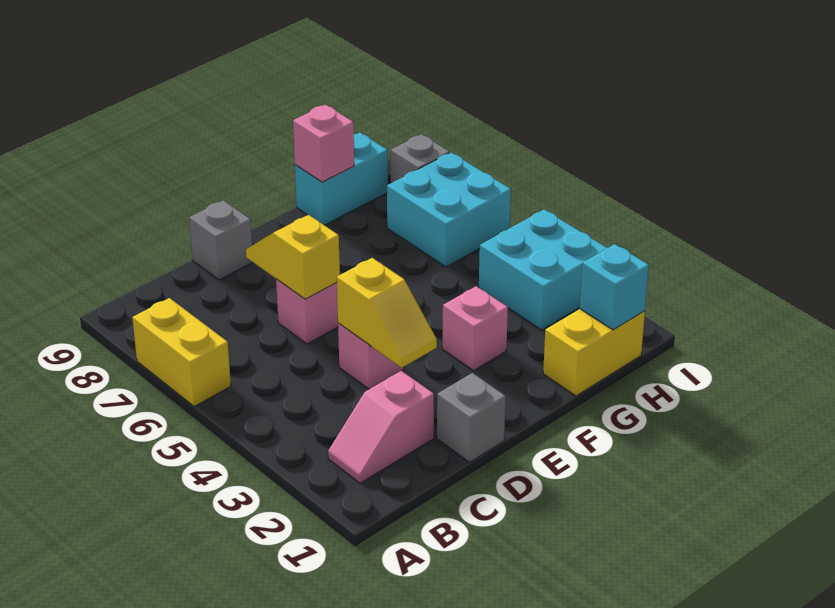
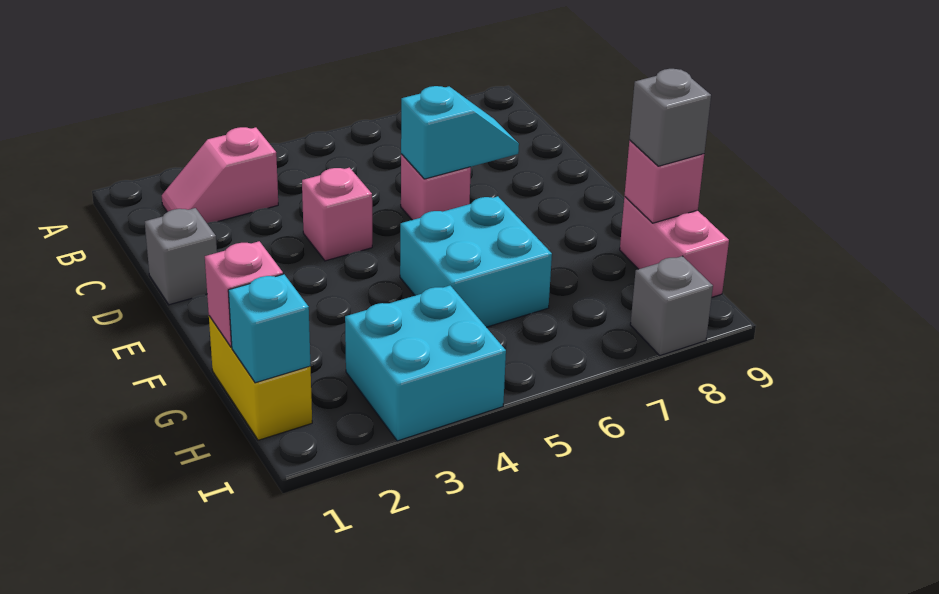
yellow 1x2 brick [132,298,231,407] -> none
pink 1x2 slope [328,371,434,483] -> pink 1x2 slope turned to [162,127,278,223]
yellow 1x2 slope [337,258,437,368] -> none
yellow 1x2 slope [246,215,340,299] -> cyan 1x2 slope [401,86,519,179]
grey 1x1 brick [189,200,253,280] -> grey 1x1 brick moved to [629,69,711,166]
pink 1x1 brick [442,286,508,371] -> pink 1x1 brick moved to [205,241,283,347]
cyan 1x2 brick [295,133,388,225] -> pink 1x2 brick [620,197,729,297]
cyan 2x2 brick [387,153,511,267] -> cyan 2x2 brick moved to [400,196,552,327]

